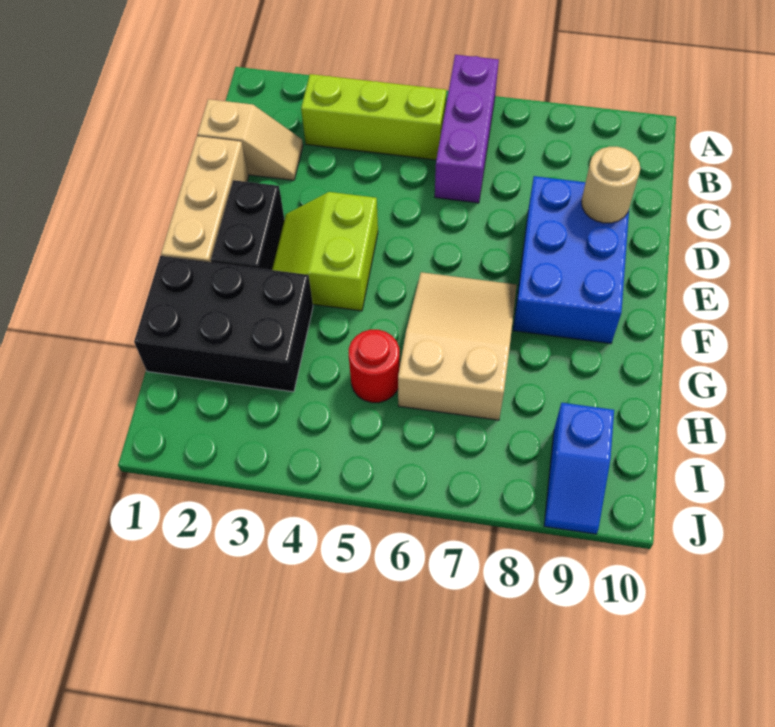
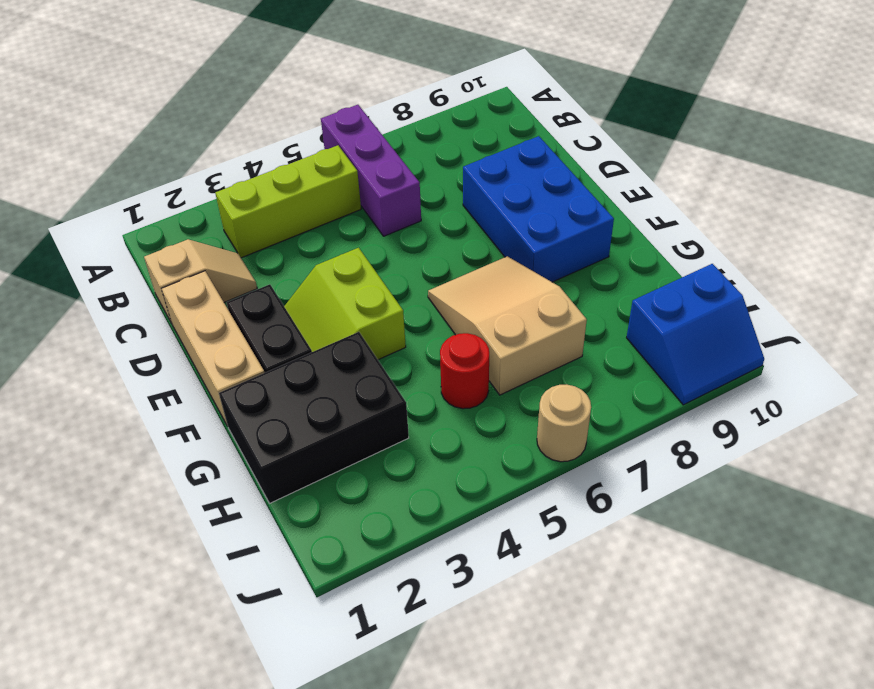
tan 1x1 round brick [582,147,640,223] -> tan 1x1 round brick moved to [537,384,591,462]
blue 1x2 slope [544,403,614,534] -> blue 2x2 slope [627,264,764,405]

